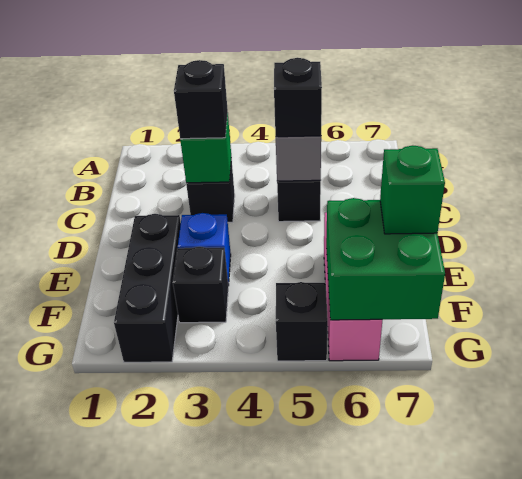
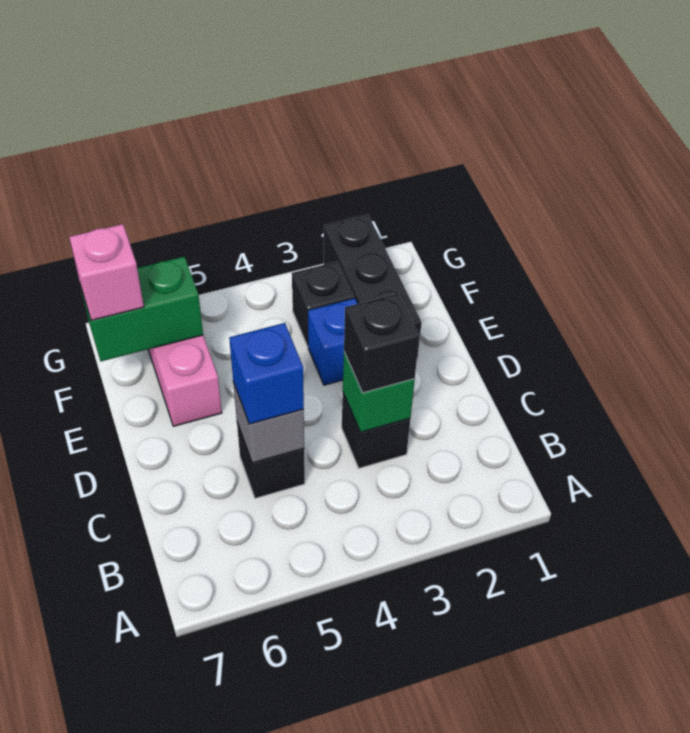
black 1x1 brick [274,58,322,137] -> blue 1x1 brick [229,323,304,424]
green 2x2 brick [326,198,445,320] -> green 1x2 brick [81,257,203,361]
green 1x1 brick [380,145,445,234] -> pink 1x1 brick [69,224,144,320]
black 1x1 brick [276,282,328,361] -> none

